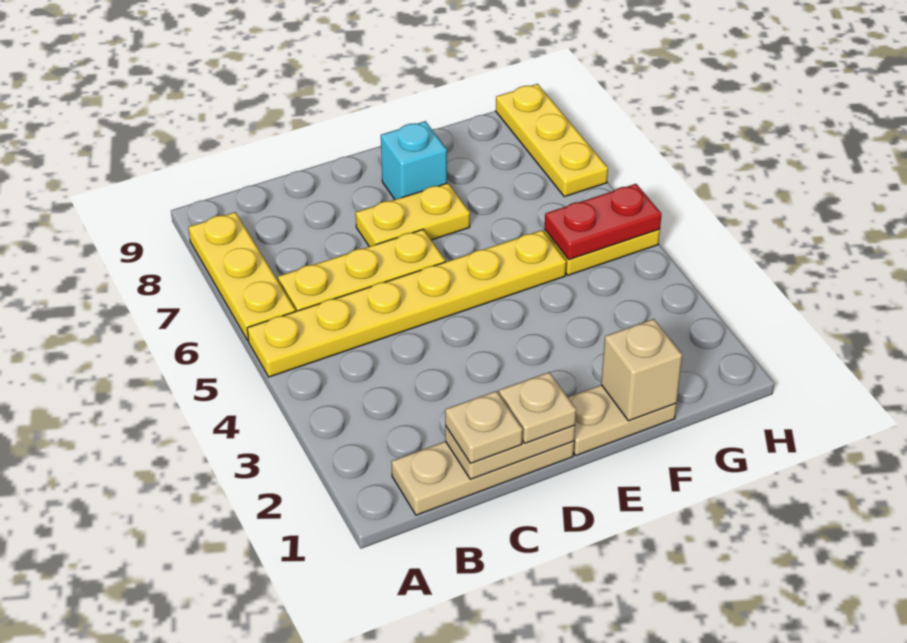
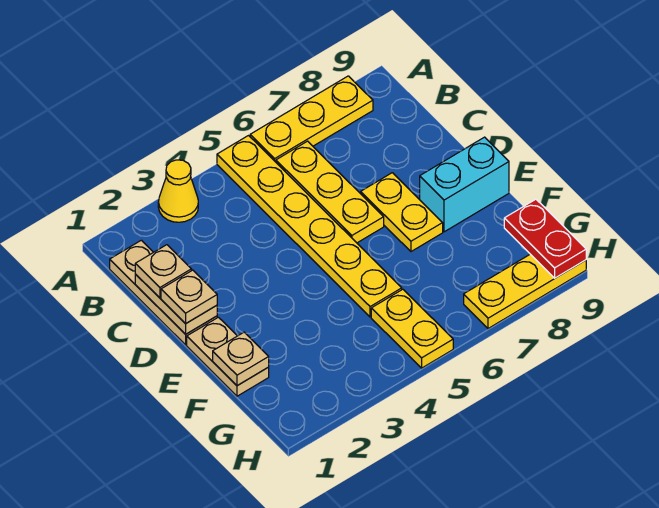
none -> yellow 1x1 cone [158,160,198,222]
cyan 1x1 brick [381,121,447,200] -> cyan 1x2 brick [420,137,509,232]
tan 1x1 brick [601,319,682,421] -> tan 1x1 plate [213,332,269,386]
red 1x2 plate [545,184,661,260] -> red 1x2 plate moved to [504,199,586,278]

